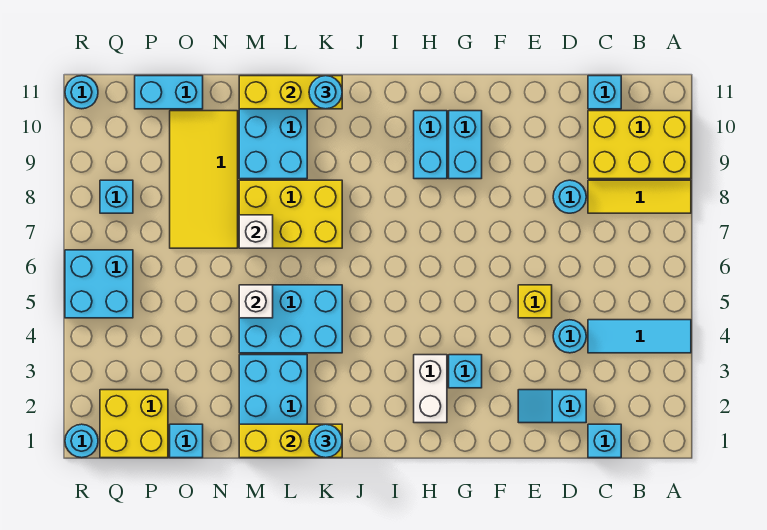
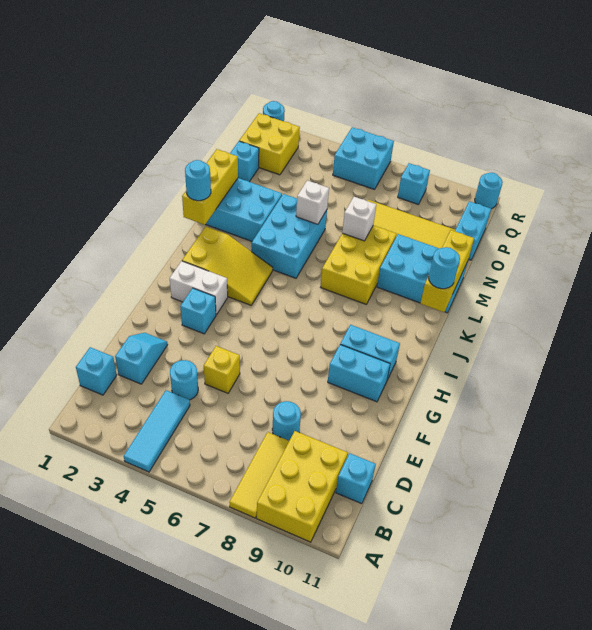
none -> yellow 2x3 slope [182,226,273,305]

